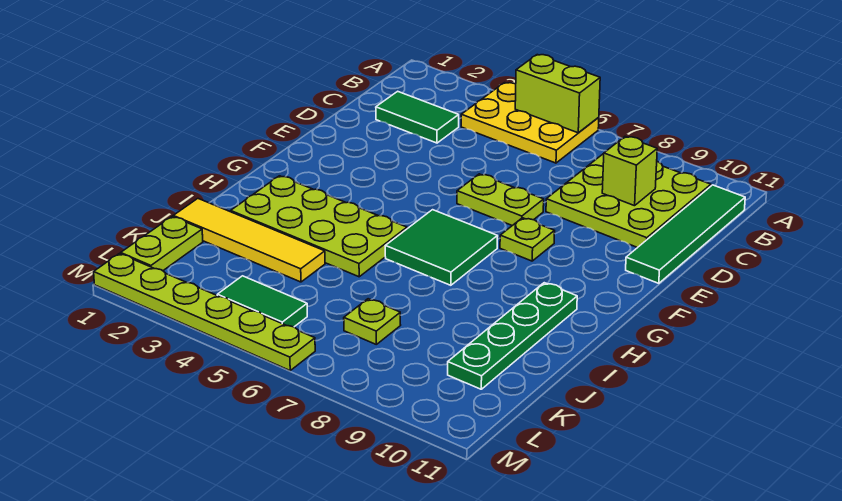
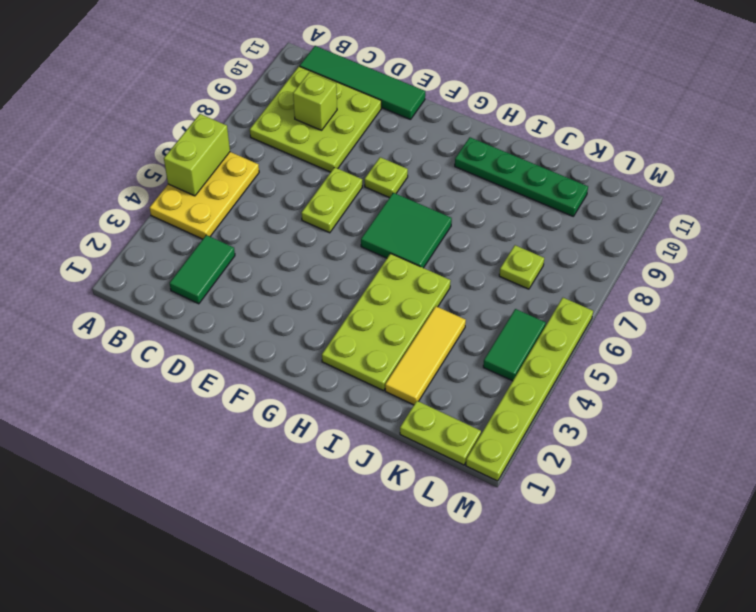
yellow 1x4 tile [173,199,325,282] -> yellow 1x3 tile [385,306,466,405]

